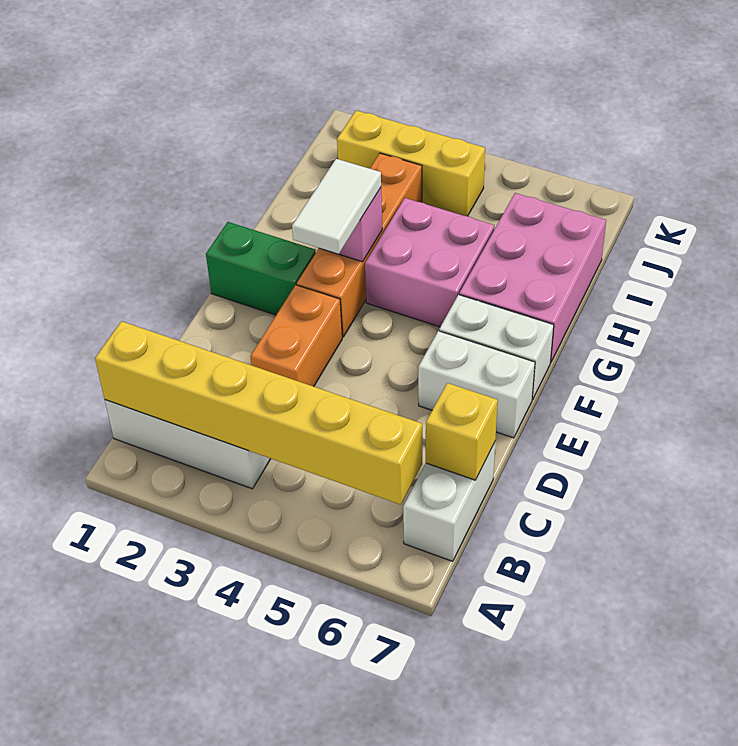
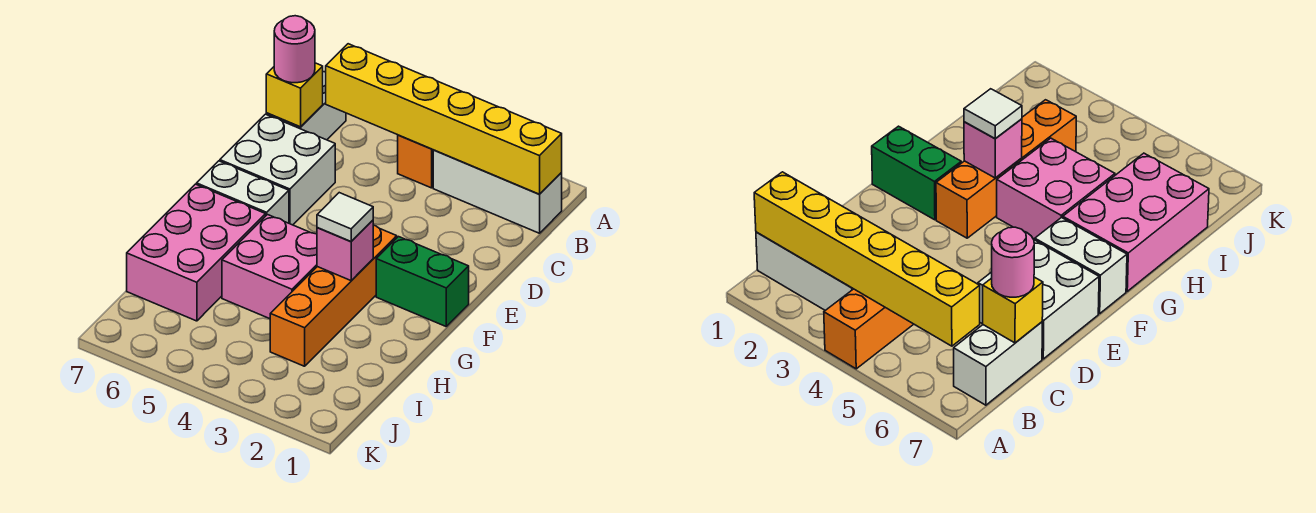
none -> pink 1x1 round brick [274,16,315,83]
orange 1x2 brick [250,285,342,386] -> orange 1x2 brick moved to [398,135,433,188]
white 1x2 brick [418,331,535,438] -> white 2x2 brick [220,114,335,225]
white 1x2 tile [292,159,381,254] -> white 1x1 tile [317,193,373,242]
yellow 1x3 brick [337,110,485,216] -> none

